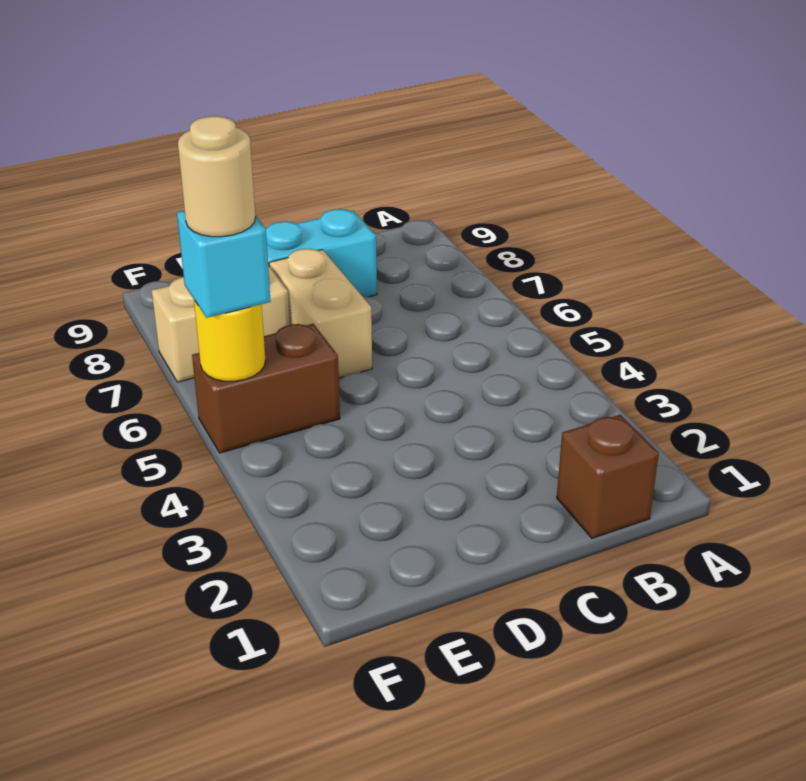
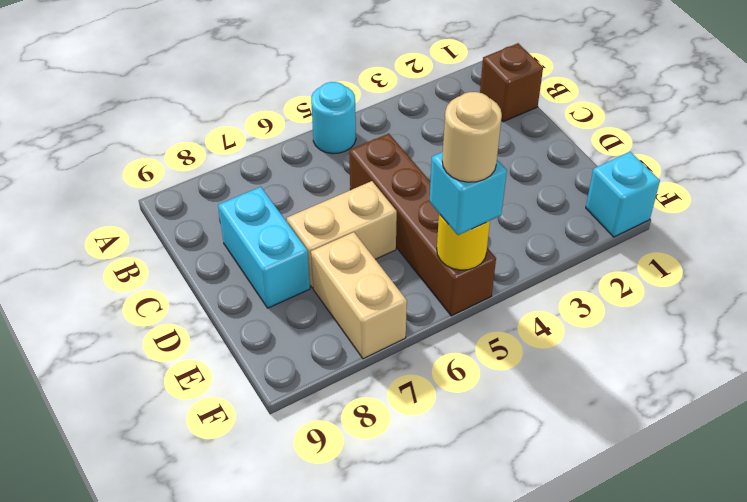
none -> cyan 1x1 round brick [311,82,356,154]
brown 1x2 brick [192,324,340,453] -> brown 1x4 brick [349,134,496,316]
none -> cyan 1x1 brick [586,152,660,237]

